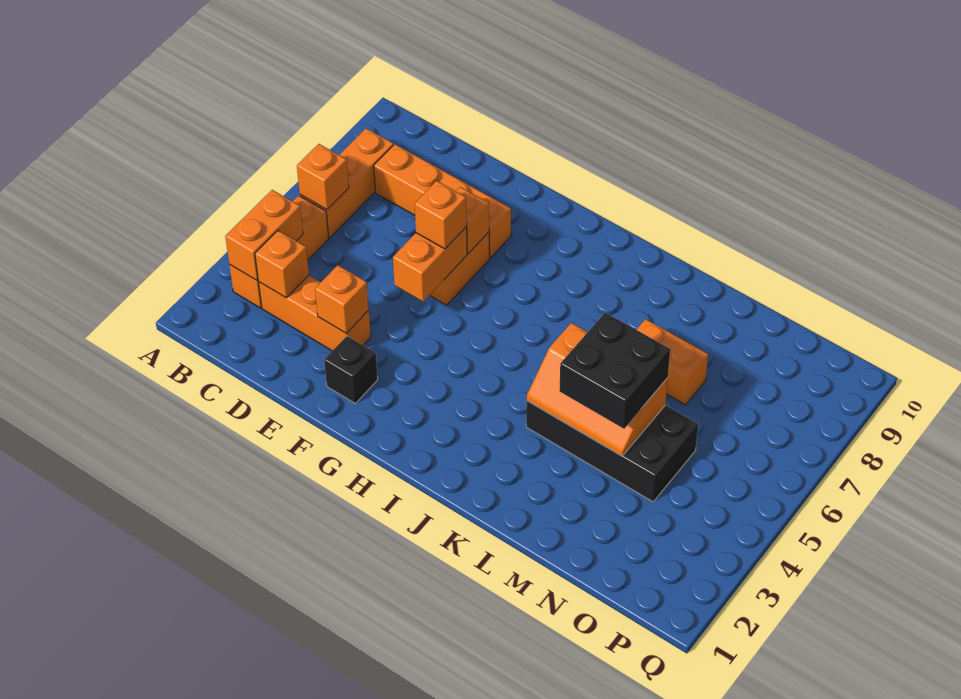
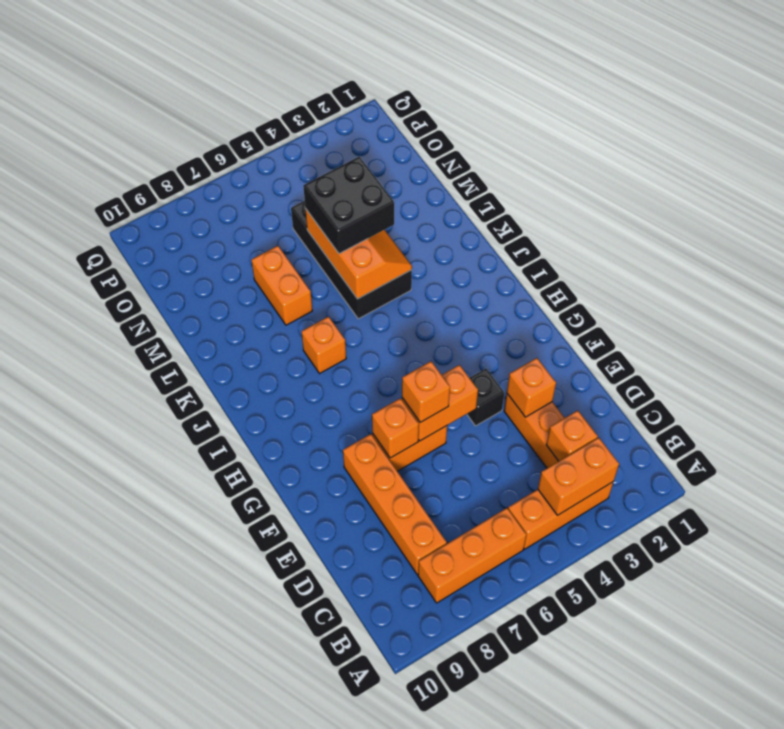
orange 1x1 brick [297,144,349,210] -> orange 1x1 brick moved to [301,317,346,374]
black 1x1 brick [324,336,378,403] -> black 1x1 brick moved to [467,369,504,426]

